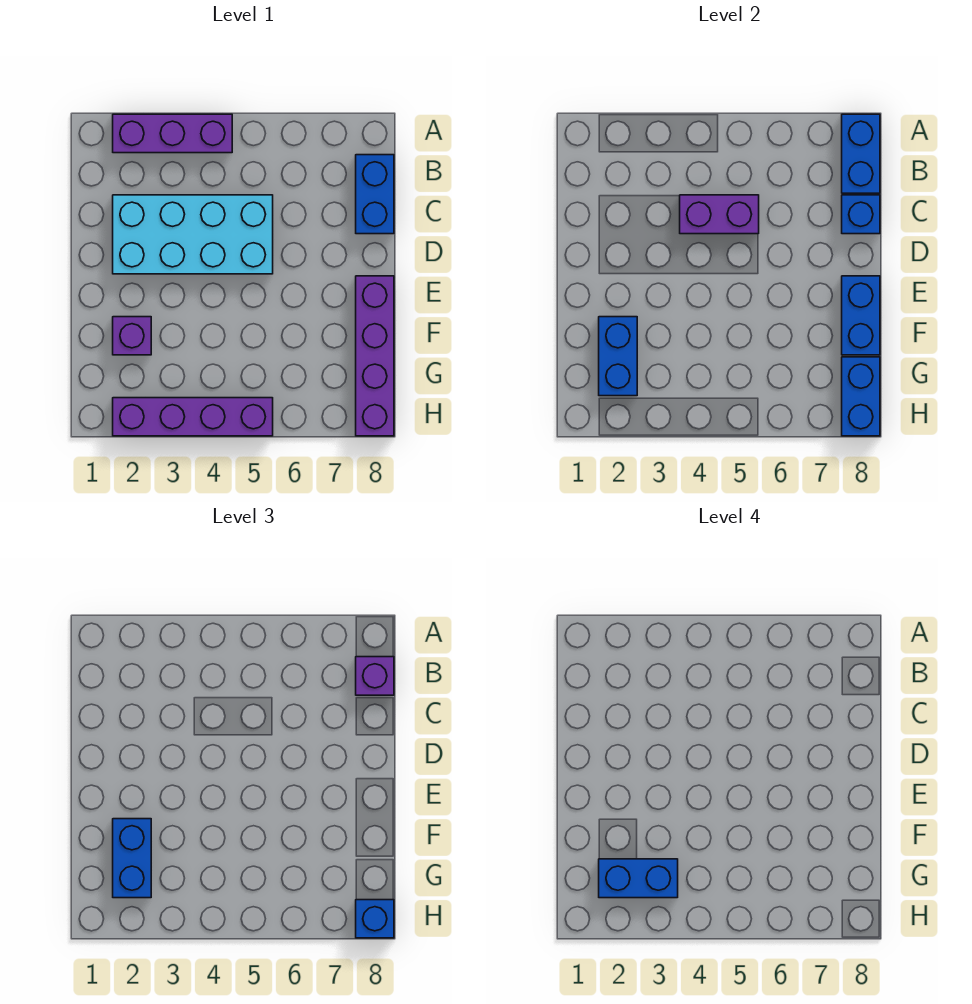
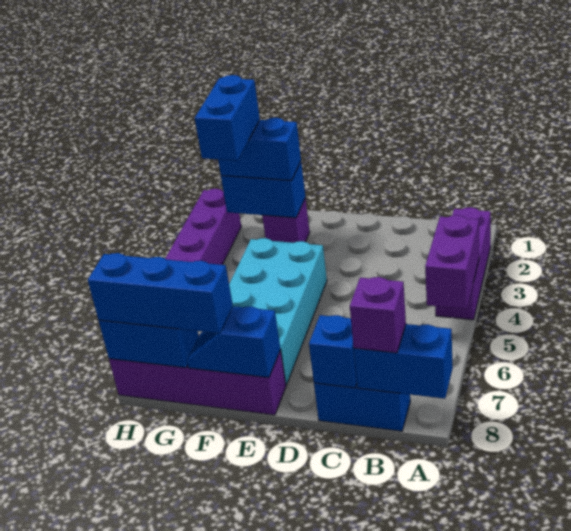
cyan 2x4 brick [113,195,273,274] -> cyan 2x4 brick moved to [229,238,327,385]
purple 1x2 brick [680,195,759,234] -> purple 1x2 brick moved to [425,215,479,309]
blue 1x2 brick [842,276,880,355] -> blue 1x2 slope [187,306,281,378]
blue 1x1 brick [356,900,394,938] -> blue 1x3 brick [88,253,233,333]

